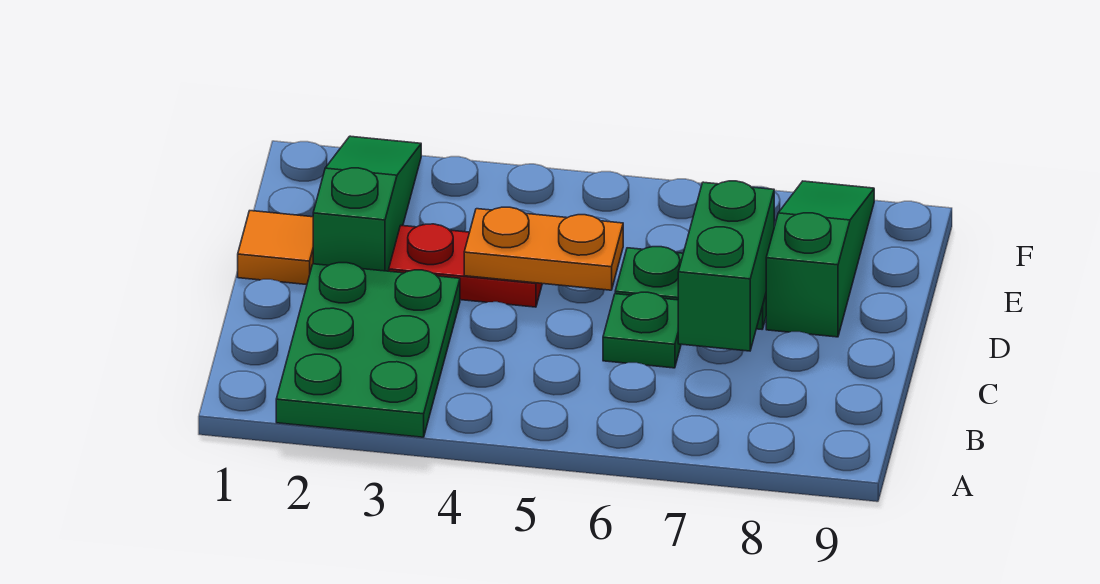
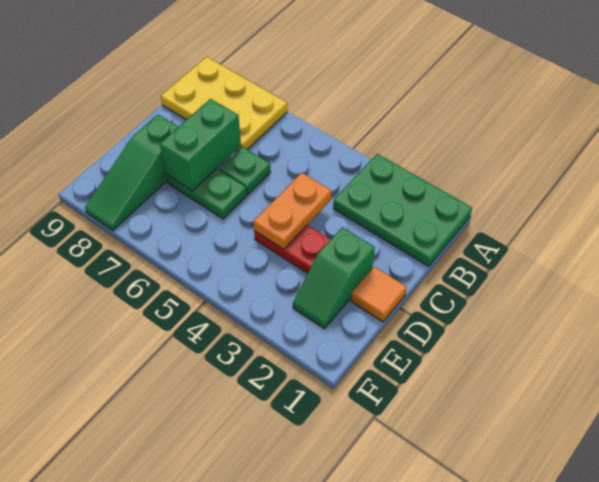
green 2x3 plate [276,263,460,437] -> green 2x3 plate turned to [333,154,472,267]
none -> yellow 2x3 plate [161,57,287,151]
green 1x3 slope [313,136,421,271] -> green 1x2 slope [293,227,375,328]
orange 1x2 plate [464,207,623,290] -> orange 1x2 plate turned to [253,173,331,249]

